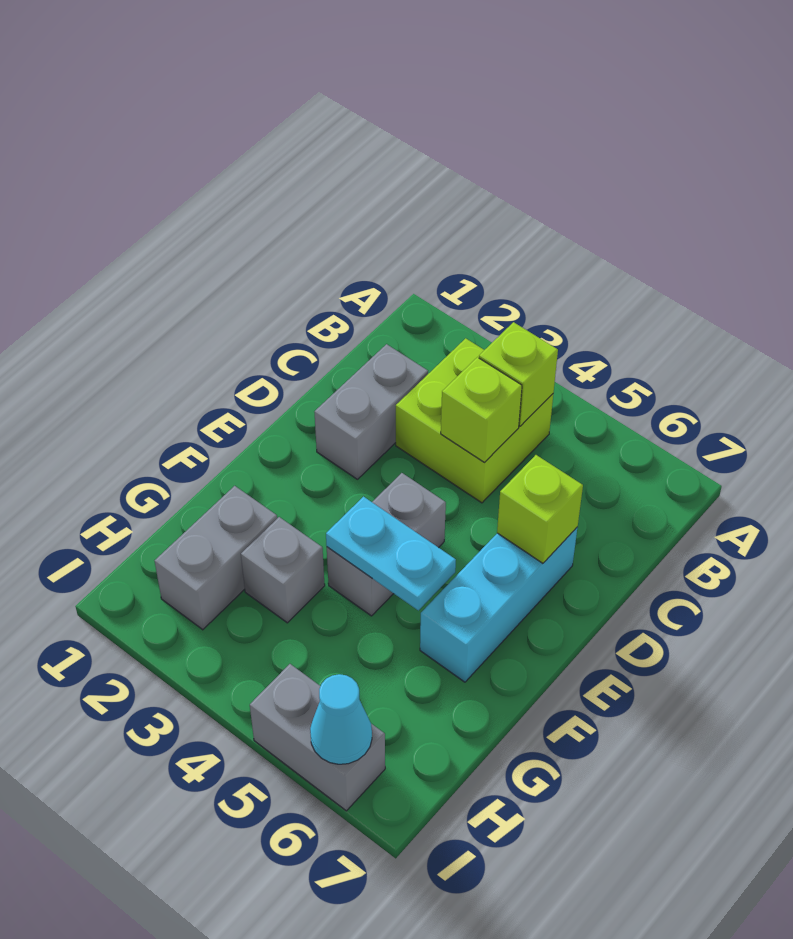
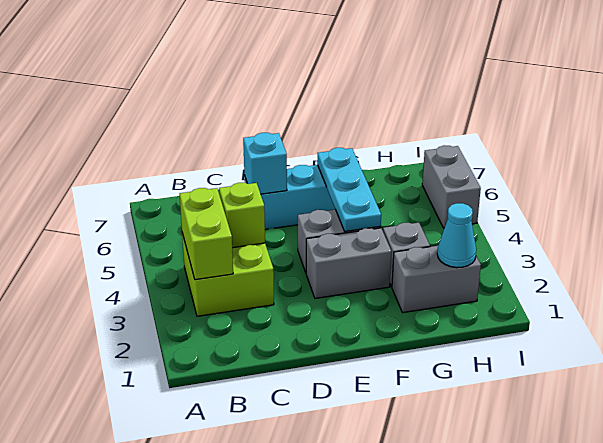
lime 1x1 brick [479,322,558,426] -> lime 1x2 brick [180,188,233,280]
grey 1x2 brick [315,344,428,479] -> grey 1x2 brick moved to [306,228,391,298]
lime 1x1 brick [497,455,583,563] -> cyan 1x1 brick [243,133,287,194]
cyan 1x2 plate [326,497,456,610] -> cyan 1x3 plate [317,148,381,231]
cyan 1x1 cone [310,674,372,764] -> cyan 1x1 cone moved to [437,203,476,268]

